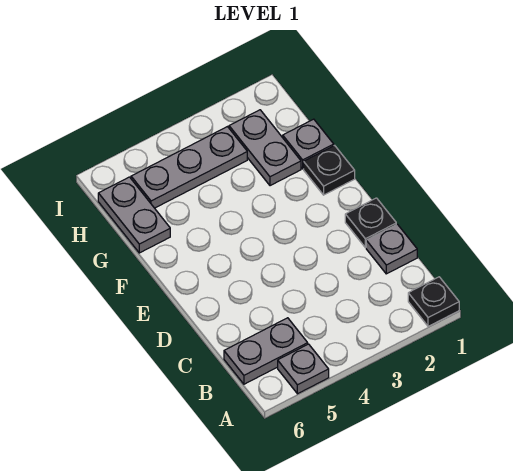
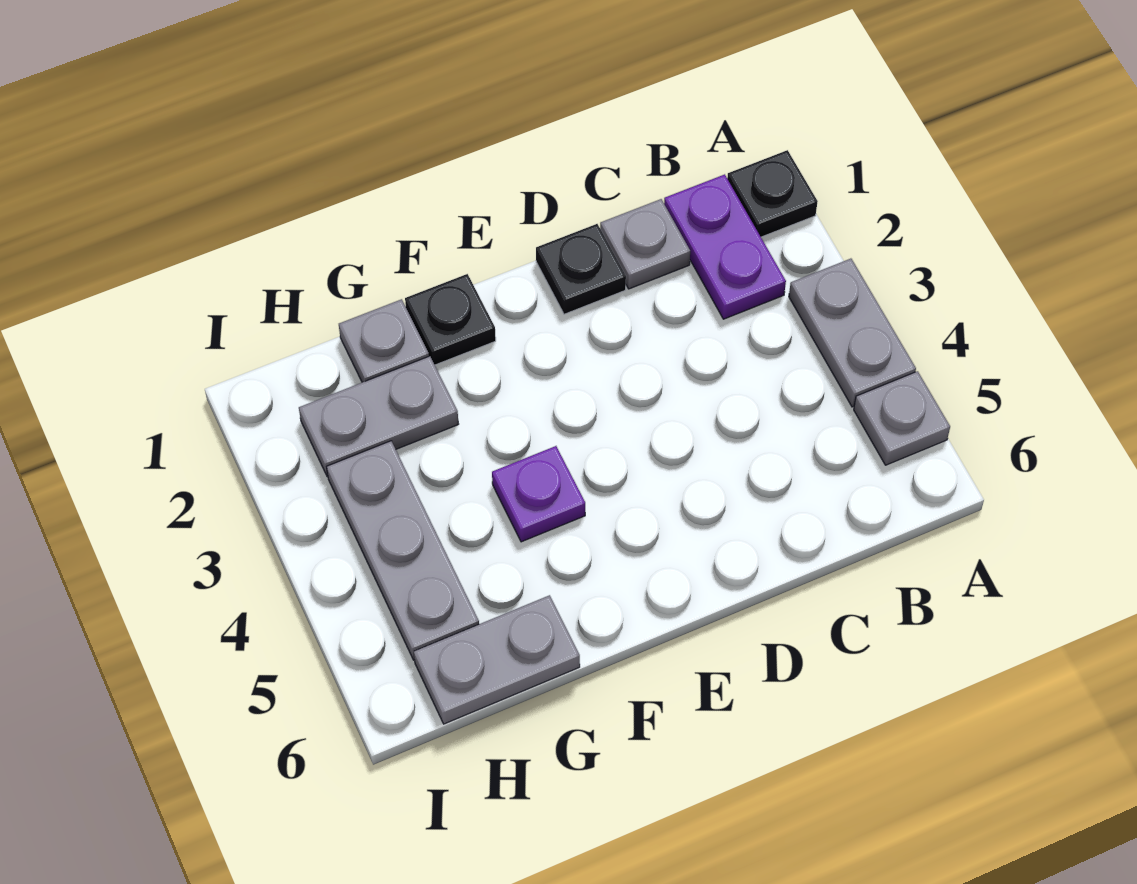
none -> purple 1x2 plate [664,174,786,319]
grey 1x2 plate [224,318,308,384] -> grey 1x2 plate moved to [789,259,916,407]
none -> purple 1x1 plate [492,446,585,542]

